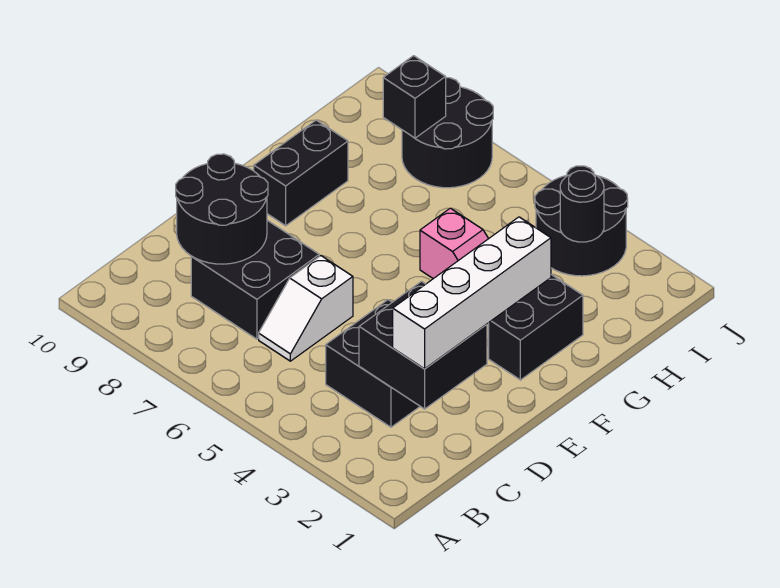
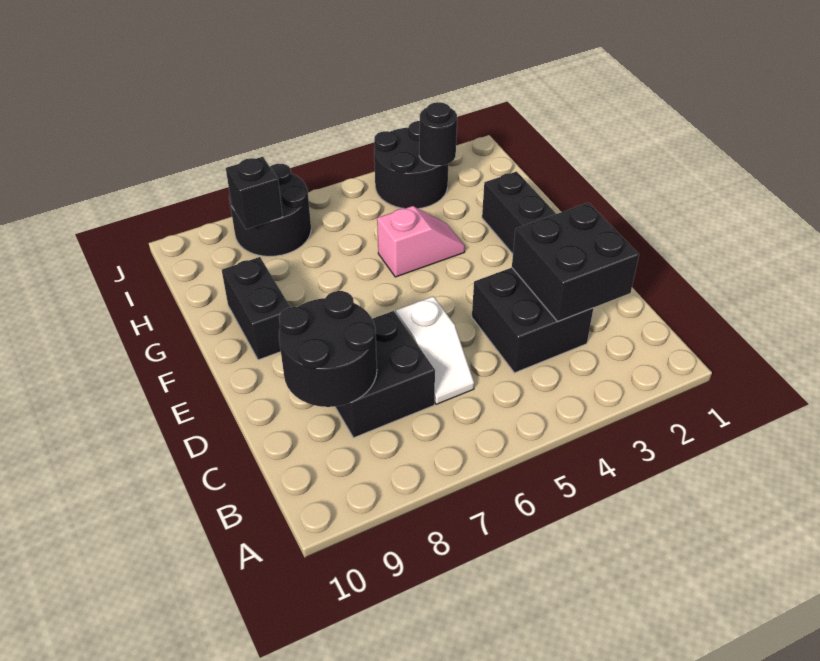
white 1x4 brick [393,217,551,369] -> none

